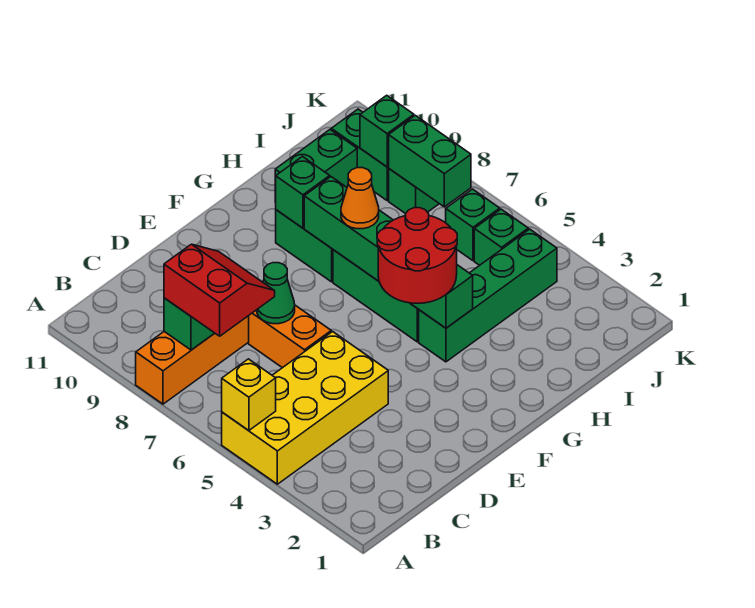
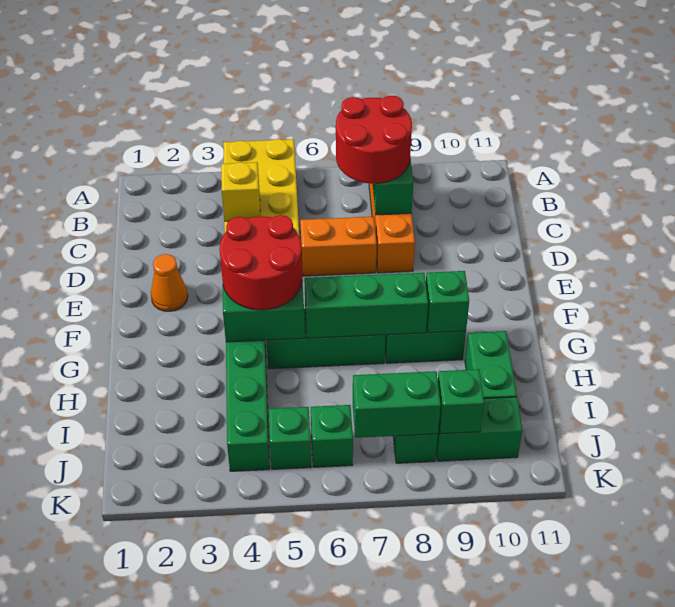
yellow 1x1 brick [222,359,276,431] -> yellow 1x1 brick moved to [221,162,260,221]
red 2x2 slope [164,244,275,336] -> red 2x2 round brick [336,96,412,184]
green 1x1 cone [257,263,295,324] -> none
orange 1x1 cone [341,168,379,229] -> orange 1x1 cone moved to [151,254,188,311]

